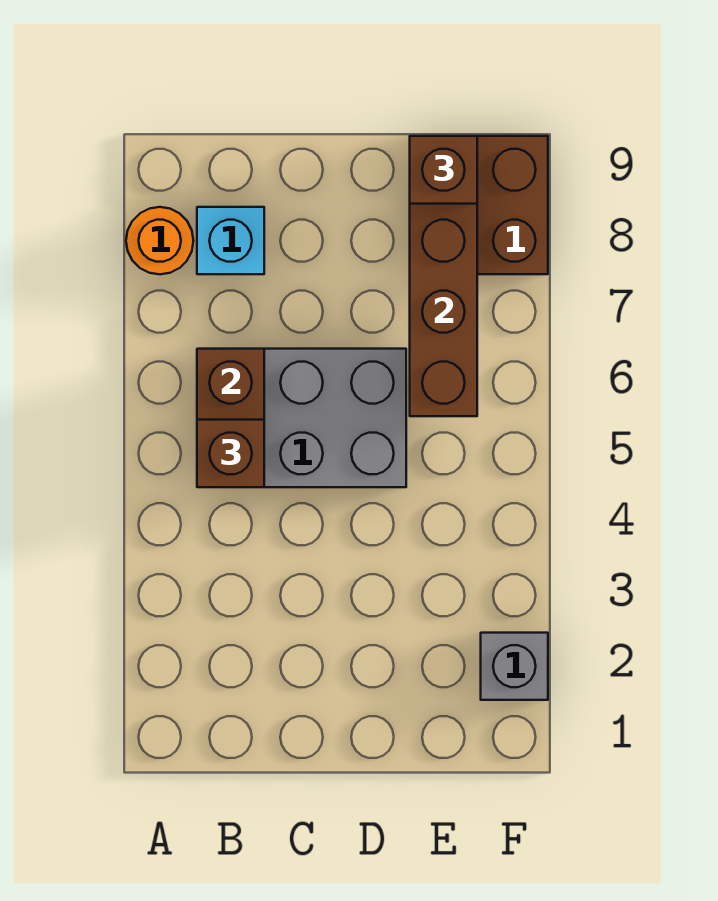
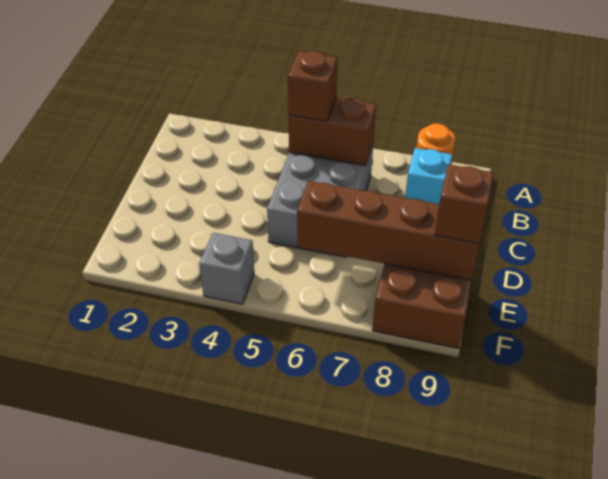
grey 1x1 brick [481,633,548,700] -> grey 1x1 brick moved to [199,233,254,304]

